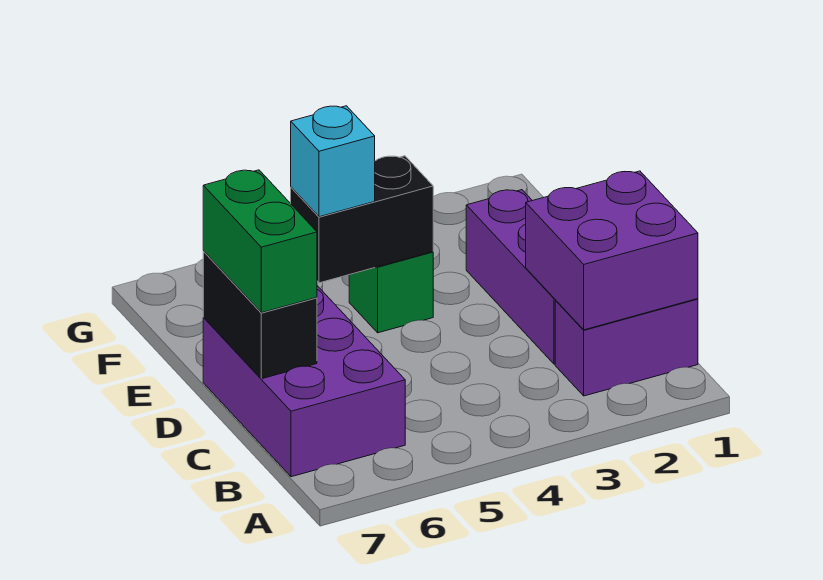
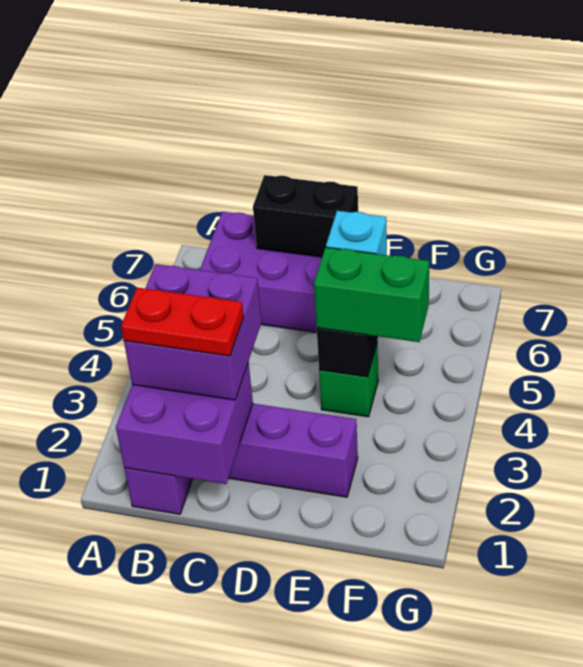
none -> purple 2x2 brick [124,264,262,400]
none -> red 1x2 plate [121,287,244,356]
green 1x2 brick [203,170,317,313] -> green 1x2 brick moved to [314,247,429,342]

